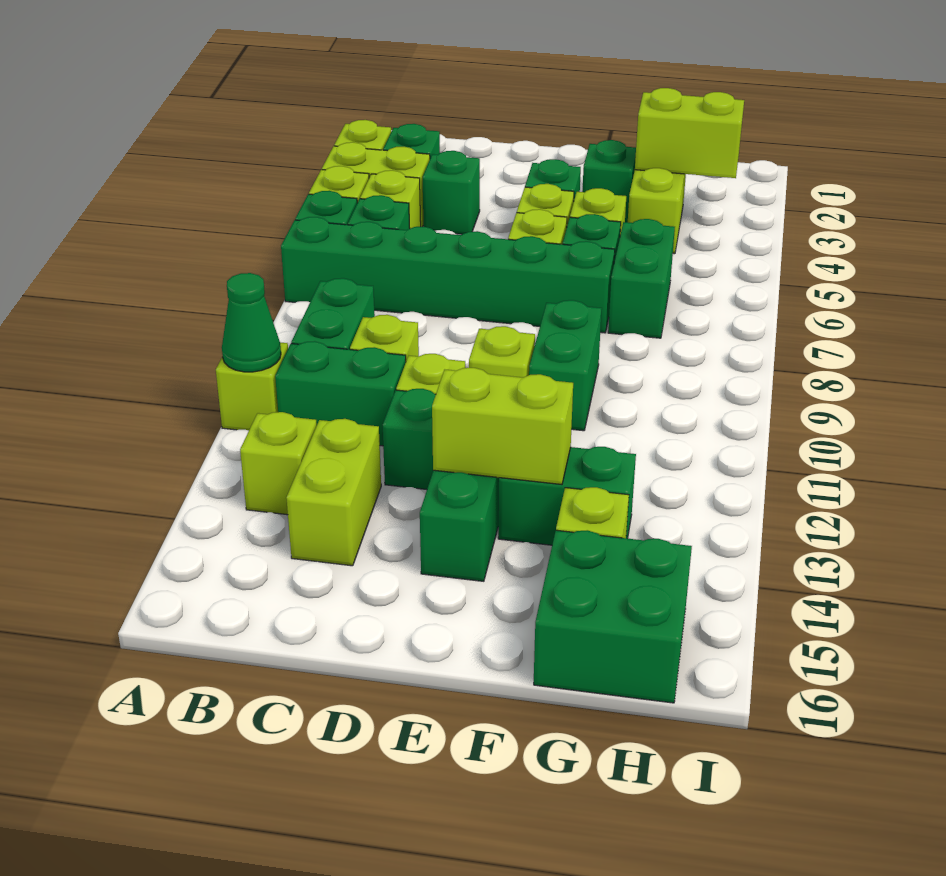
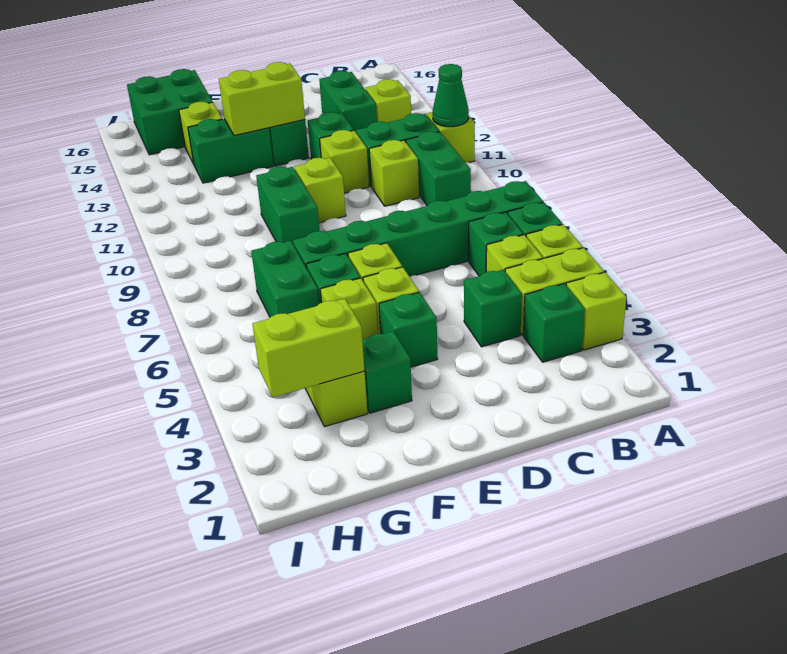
lime 1x2 brick [286,419,381,566] -> green 1x2 brick [319,71,377,132]

